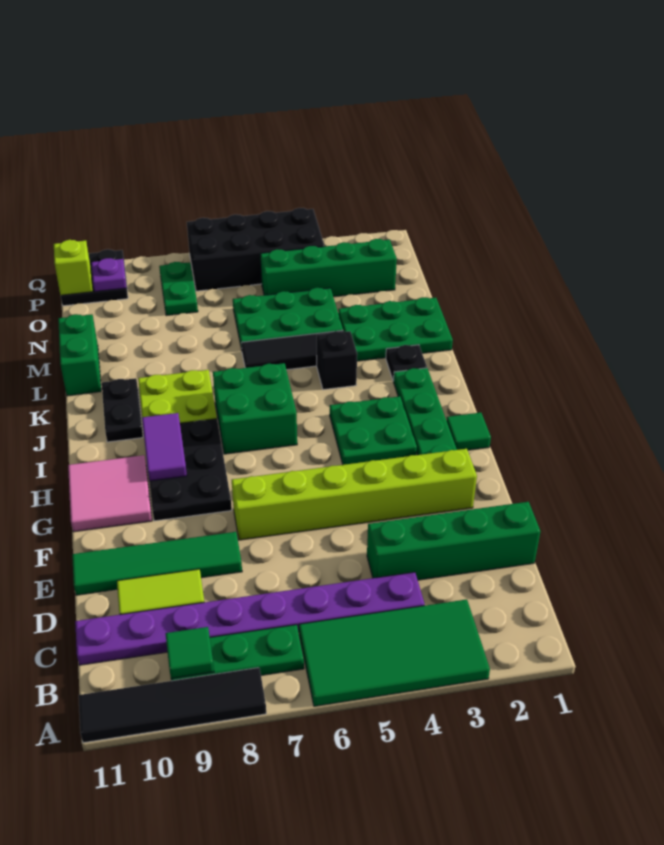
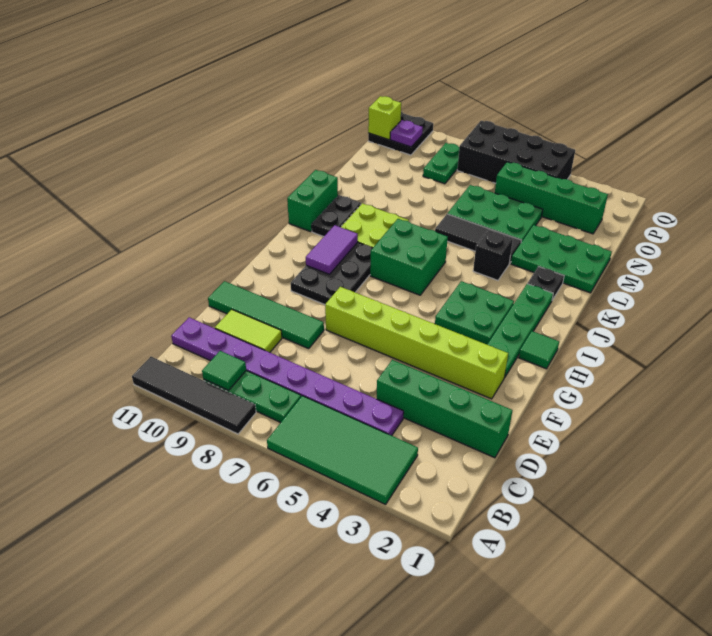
pink 2x2 tile [68,455,152,532] -> none
green 1x2 brick [58,314,101,396] -> green 1x2 brick moved to [287,170,338,232]

